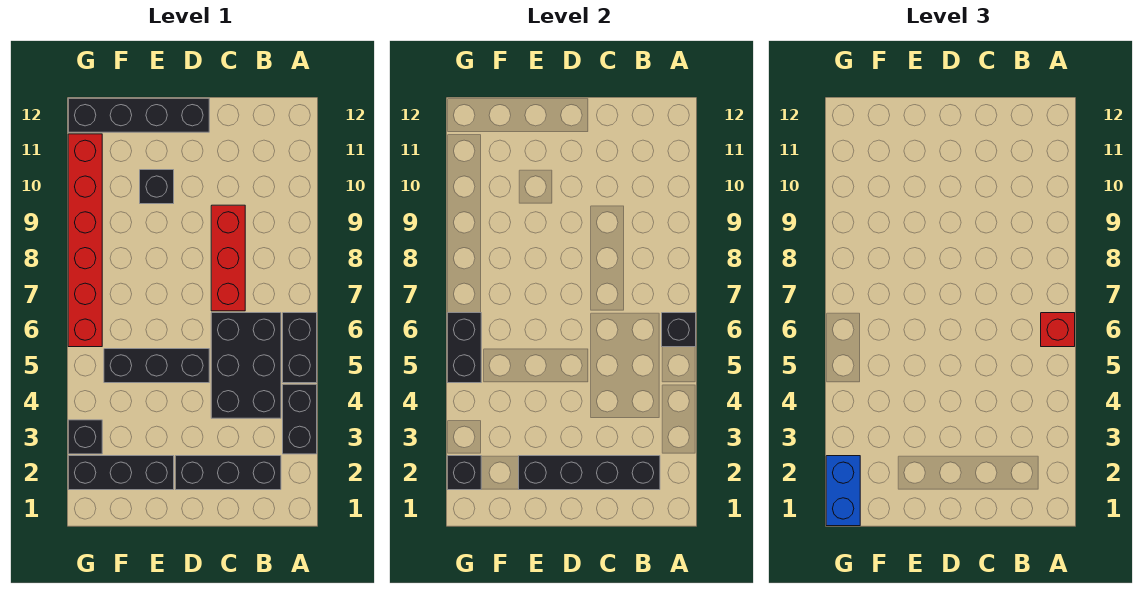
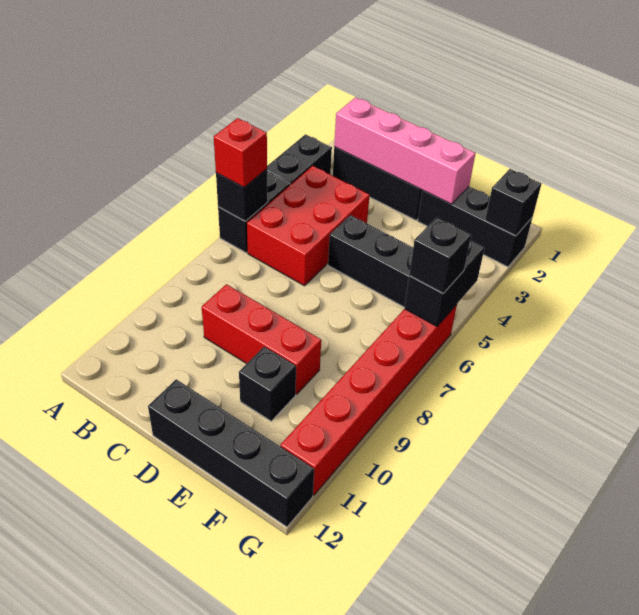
black 1x4 brick [519,456,660,490] -> pink 1x4 brick [334,97,476,204]
black 2x3 brick [211,313,281,418] -> red 2x3 brick [247,166,370,286]
red 1x3 brick [211,205,245,311] -> red 1x3 brick turned to [202,284,321,394]
blue 1x2 brick [826,456,860,526] -> none
black 1x1 brick [68,420,102,454] -> black 1x1 brick moved to [409,217,471,293]

